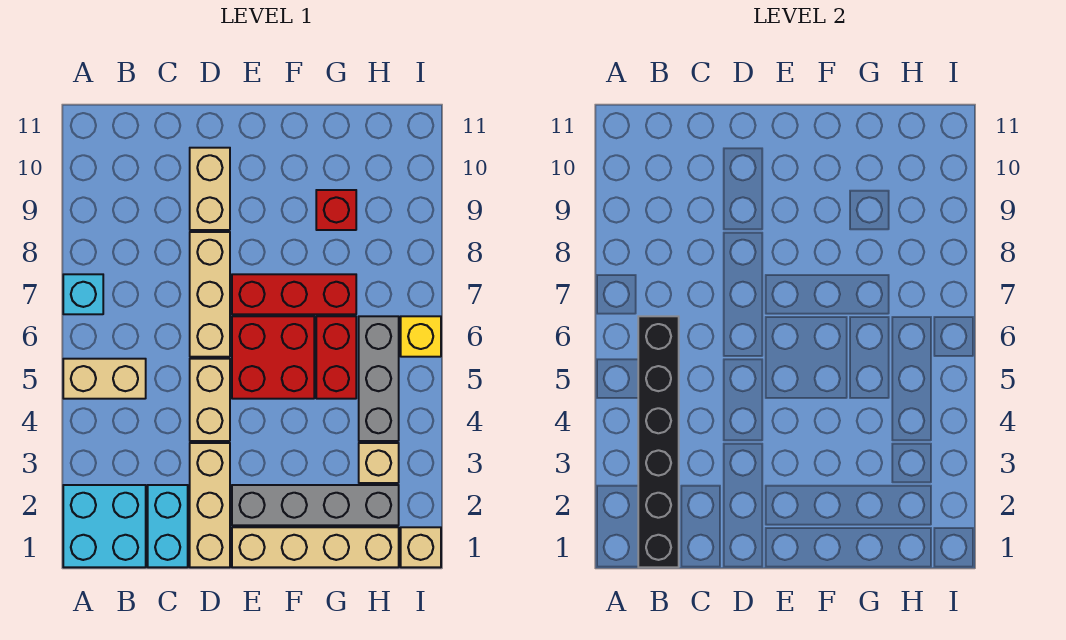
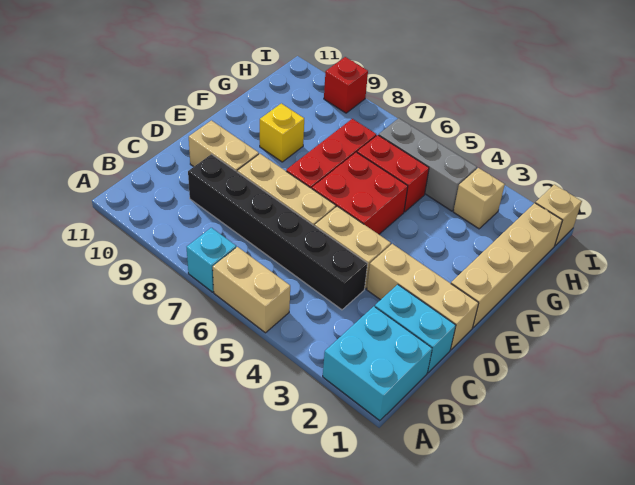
tan 1x2 brick [63,359,146,399] -> tan 1x2 brick turned to [213,247,290,333]
black 1x6 brick [638,316,679,567] -> black 1x6 brick moved to [188,154,367,310]
grey 1x4 brick [232,485,399,525] -> none
red 1x1 brick [316,190,356,230] -> red 1x1 brick moved to [324,57,368,113]
yellow 1x1 brick [401,316,441,357] -> yellow 1x1 brick moved to [260,103,304,162]

